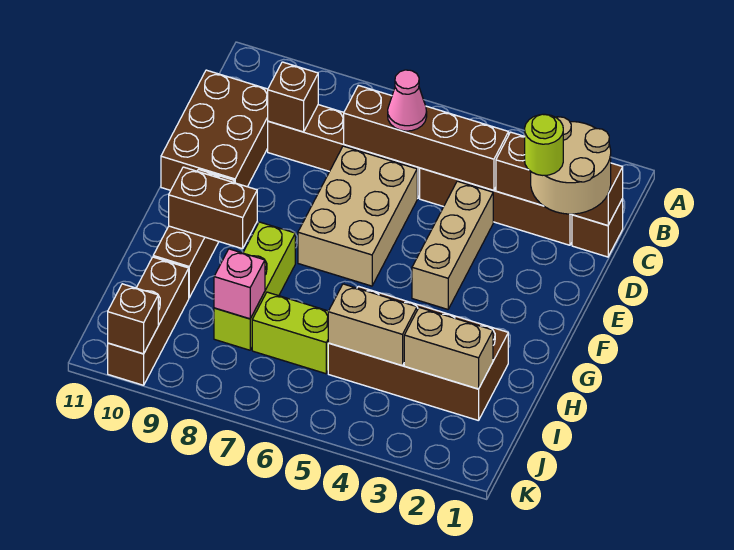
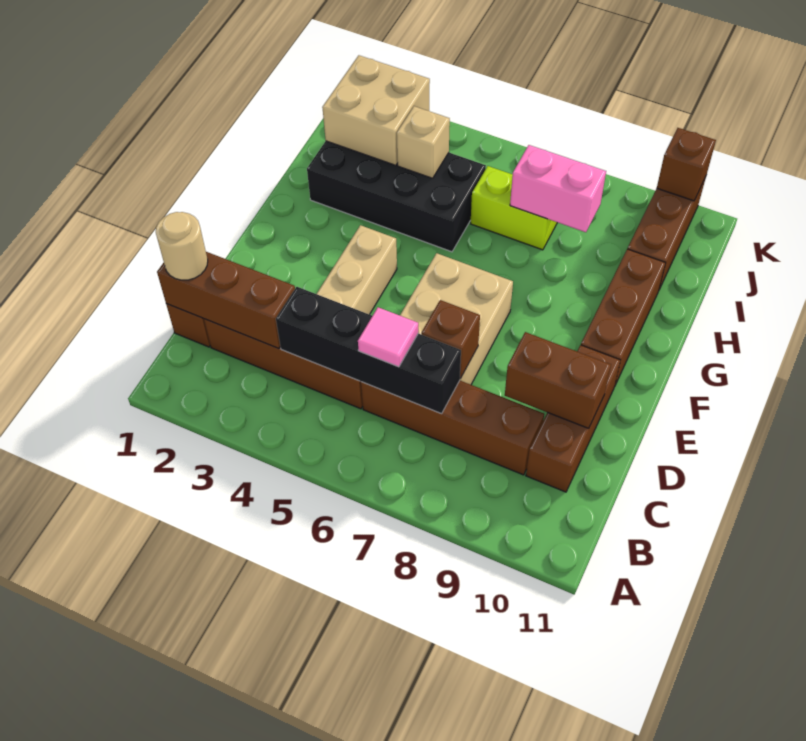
tan 2x2 round brick [531,117,611,214] -> tan 1x1 round brick [156,212,208,280]
brown 1x4 brick [344,85,509,190] -> black 1x4 brick [276,287,461,414]
pink 1x1 cone [388,70,427,131] -> pink 1x1 tile [358,307,418,367]
brown 1x1 brick [268,62,318,132] -> brown 1x1 brick moved to [421,300,480,378]
brown 2x3 brick [161,70,268,190] -> brown 1x3 brick [526,345,620,492]
lime 1x1 round brick [525,114,563,175] -> none
lime 1x3 brick [214,222,295,350] -> none
brown 1x2 brick [169,167,257,249] -> brown 1x2 brick moved to [505,332,611,429]
brown 2x4 brick [328,286,508,421] -> black 2x4 brick [307,141,486,252]
tan 1x2 brick [404,307,493,389] -> tan 2x2 brick [322,55,430,165]
tan 1x2 brick [328,284,417,366] -> tan 1x1 brick [397,106,450,178]
pink 1x1 brick [214,249,265,319] -> pink 1x2 brick [510,145,606,232]

